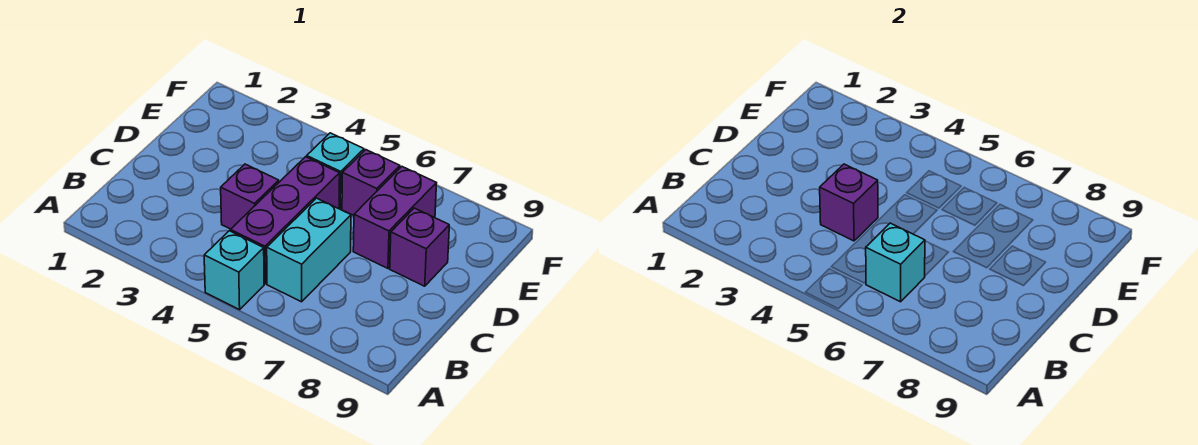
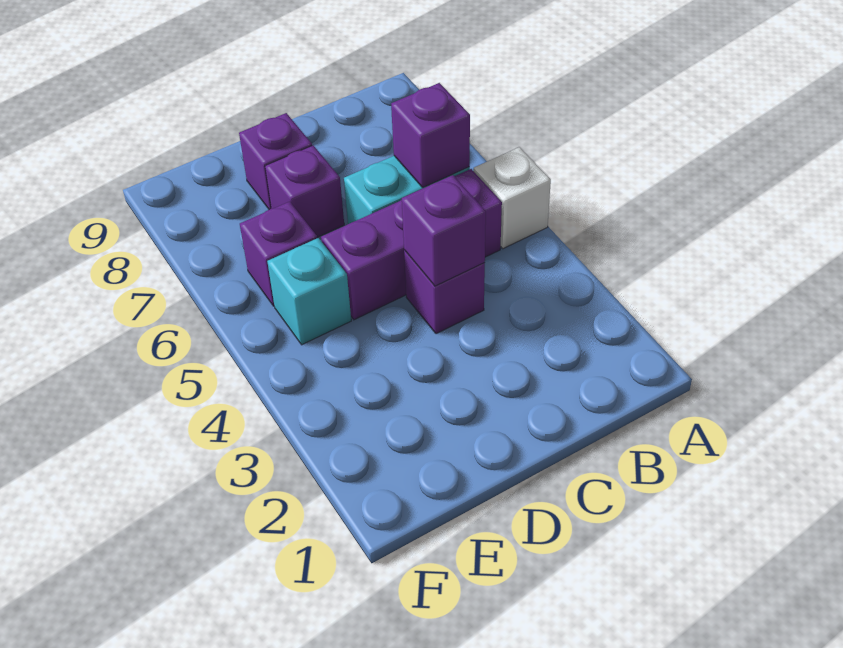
cyan 1x1 brick [204,231,264,310] -> white 1x1 brick [473,147,551,249]
cyan 1x1 brick [866,223,925,302] -> purple 1x1 brick [391,83,470,187]
purple 1x2 brick [353,167,437,268] -> purple 1x1 brick [265,145,344,237]

